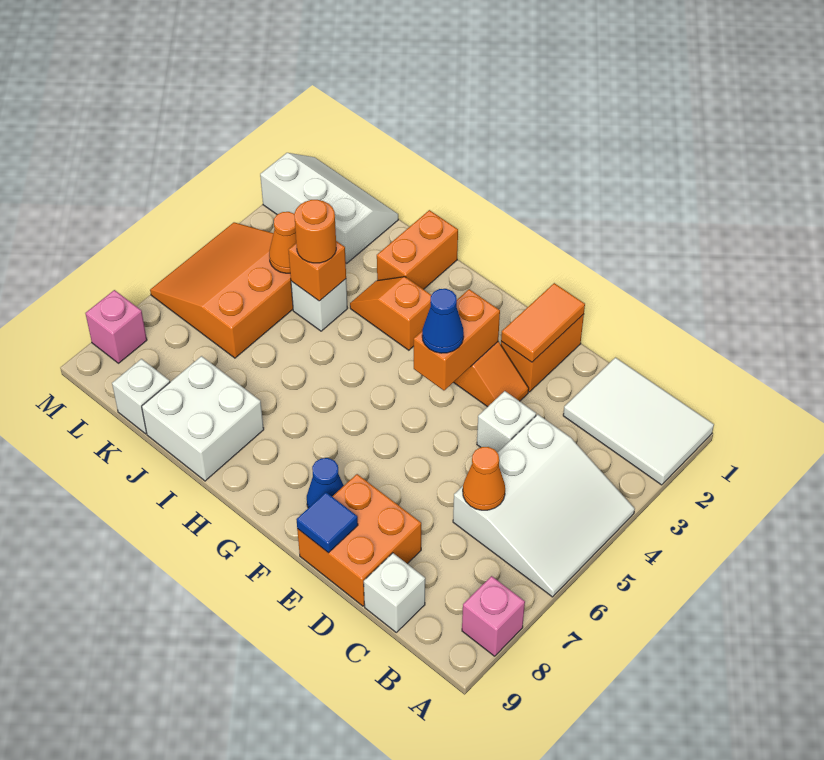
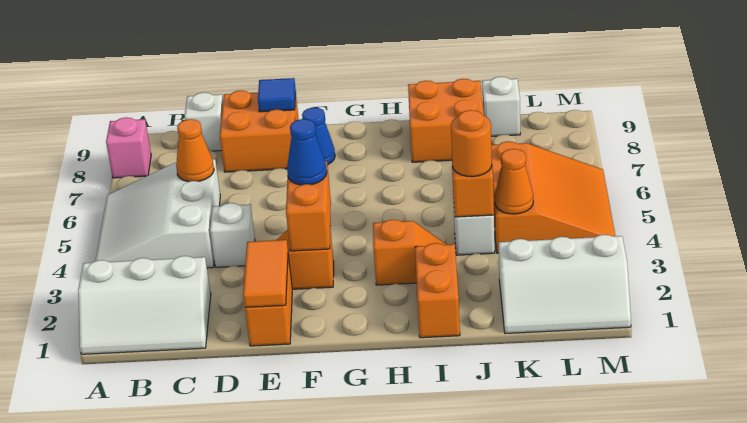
white 2x3 tile [563,358,714,485] -> white 2x3 slope [78,256,211,354]
white 2x2 brick [142,356,264,481] -> orange 2x2 brick [408,79,484,162]
pink 1x1 brick [85,290,147,363] -> none

